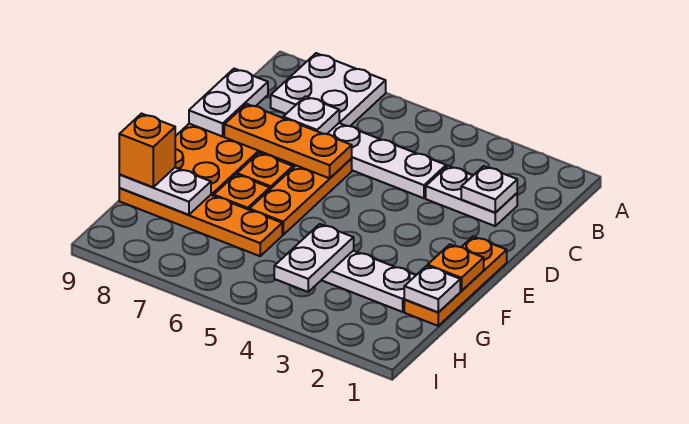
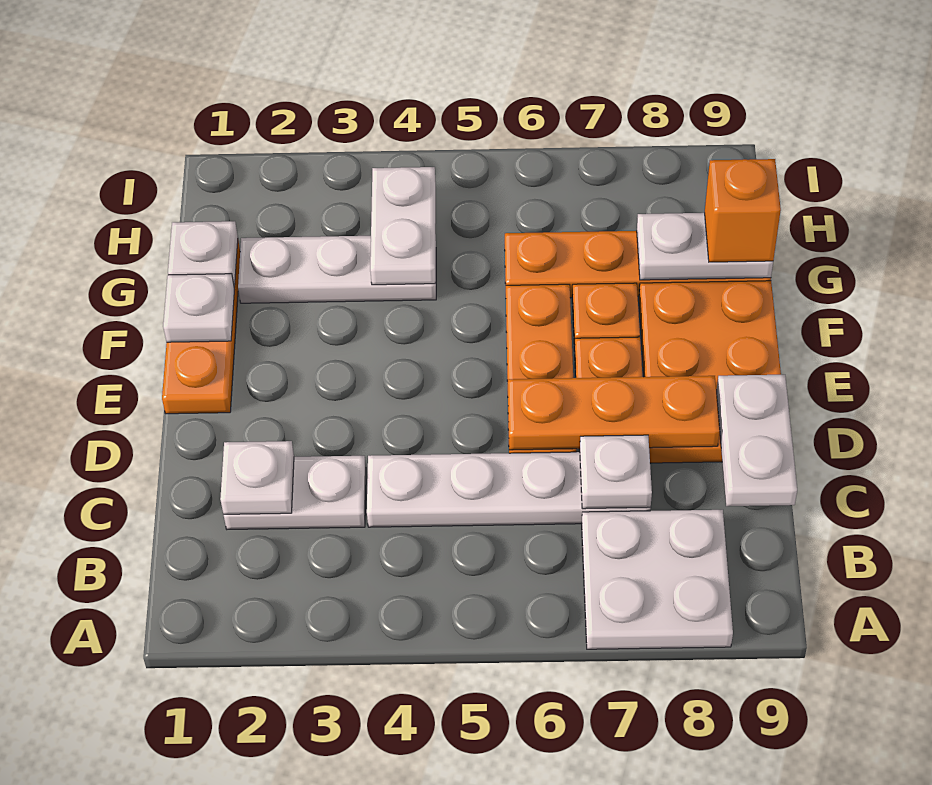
orange 1x1 plate [428,244,484,291] -> white 1x1 plate [163,274,235,342]

